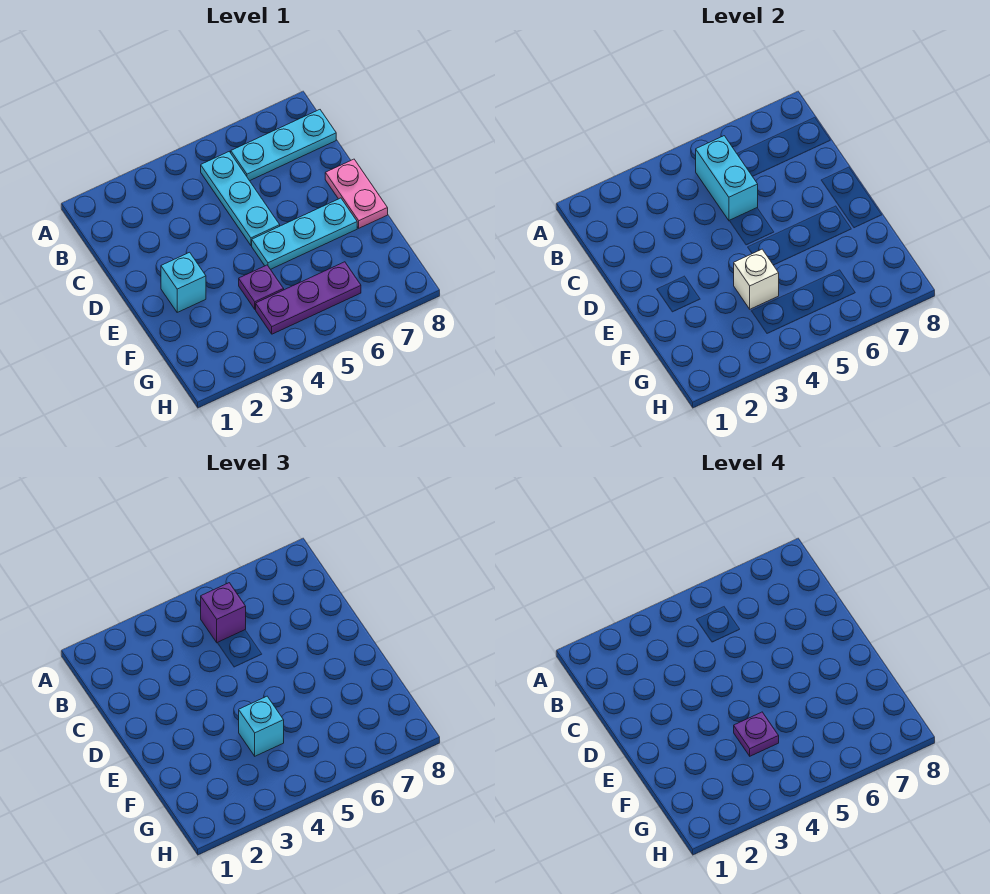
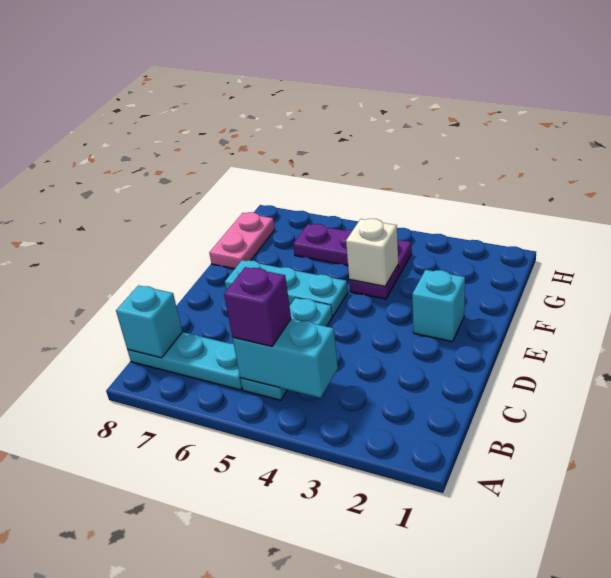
cyan 1x2 brick [696,136,758,221] -> cyan 1x2 brick turned to [233,319,338,398]
pink 1x2 plate [325,159,388,228] -> pink 1x2 plate moved to [209,212,275,269]
cyan 1x1 brick [239,696,284,756] -> cyan 1x1 brick moved to [116,285,182,358]
purple 1x1 plate [734,712,779,756] -> none

